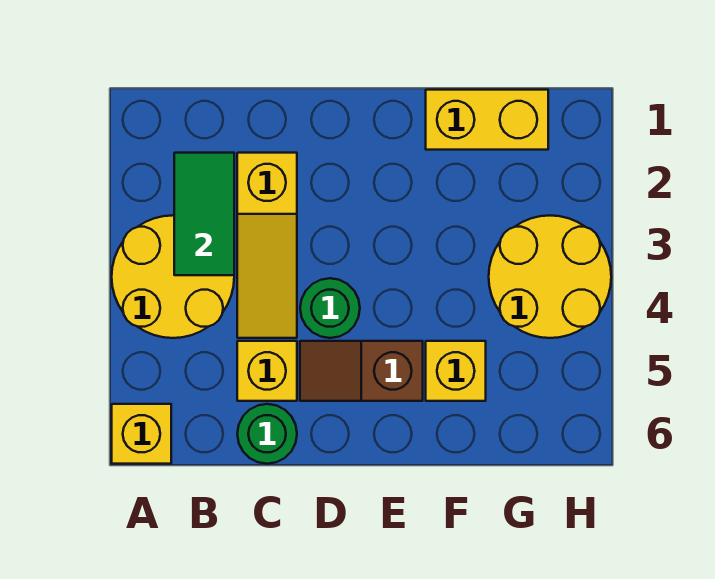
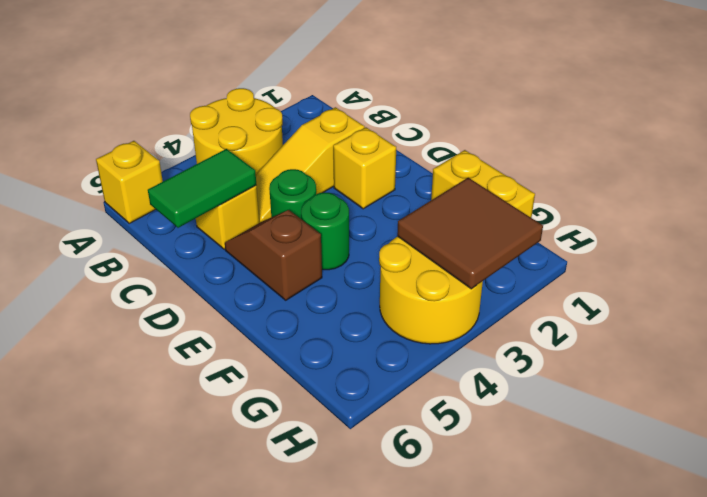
green 1x2 tile [174,153,234,275] -> green 1x2 tile moved to [148,149,256,228]
green 1x1 round brick [237,404,297,464] -> green 1x1 round brick moved to [301,192,349,270]
yellow 1x1 brick [426,341,486,401] -> yellow 1x1 brick moved to [333,127,396,209]
none -> brown 2x2 tile [397,178,543,289]

